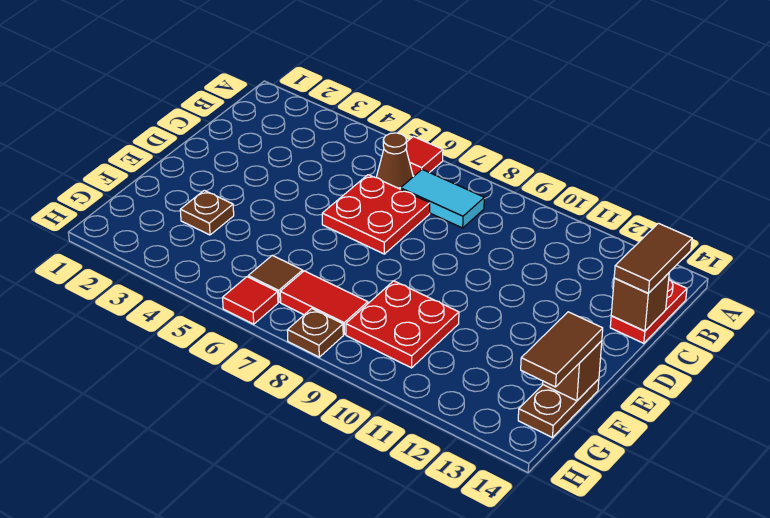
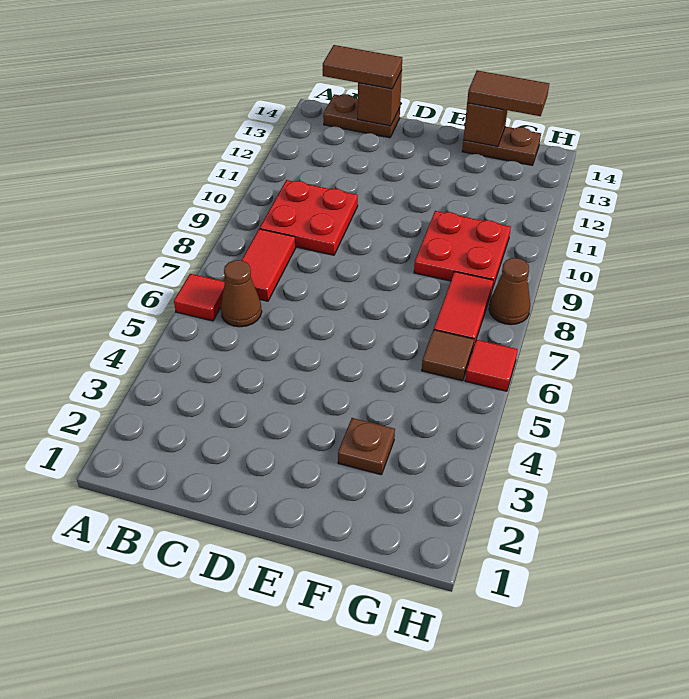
cyan 1x2 tile [401,169,484,228] -> red 1x2 tile [242,229,296,301]
red 1x2 plate [610,280,687,343] -> brown 1x2 plate [323,94,400,138]
red 2x2 plate [322,175,430,254] -> red 2x2 plate moved to [260,180,358,255]
brown 1x1 plate [287,308,343,357] -> brown 1x1 cone [489,258,530,325]

